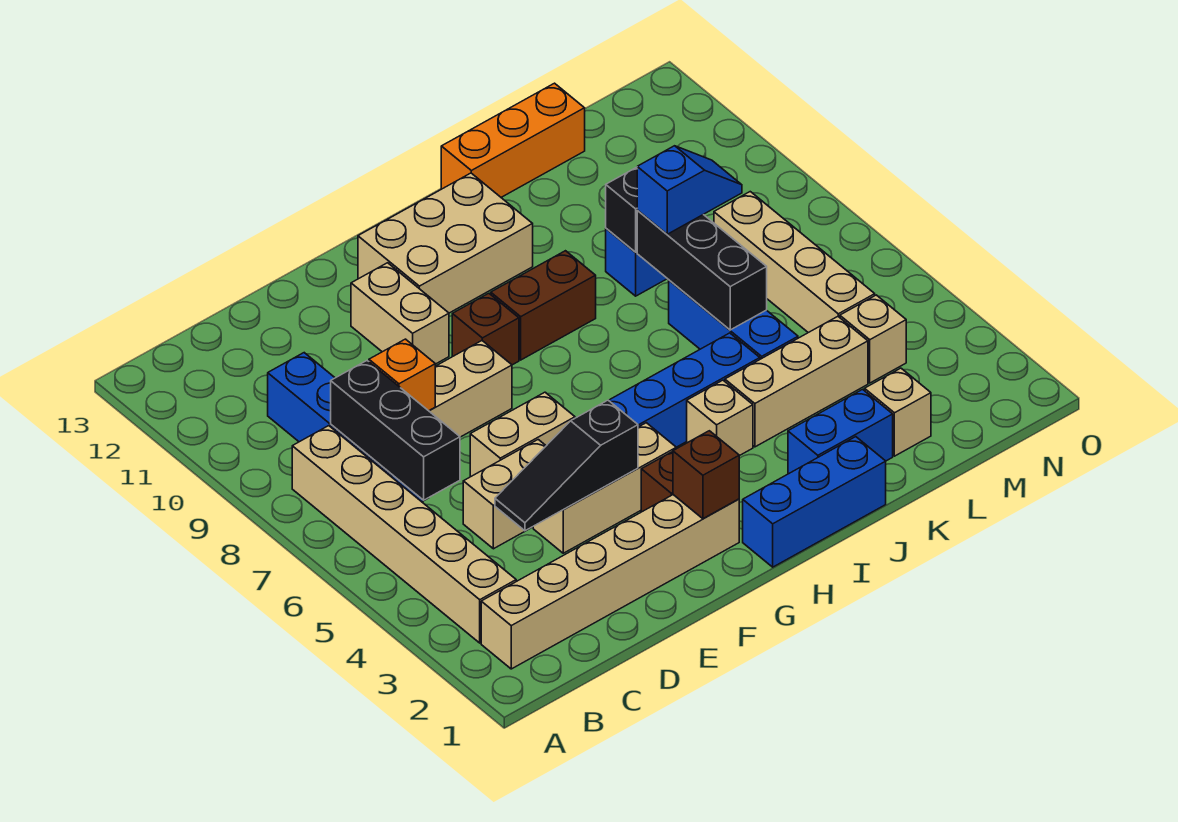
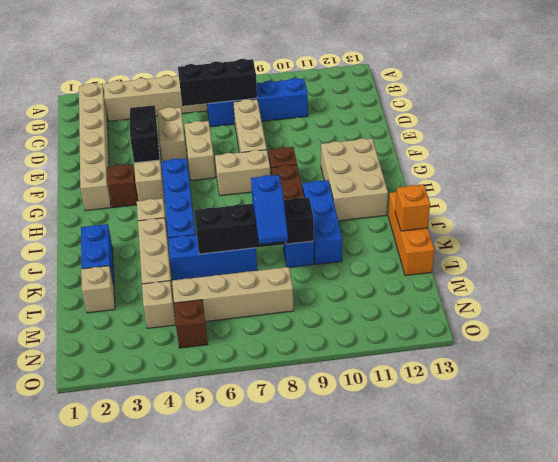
orange 1x1 brick [369,339,435,411] -> orange 1x1 brick moved to [395,185,430,231]
tan 1x2 brick [351,263,449,364] -> tan 1x2 brick moved to [215,150,270,196]
brown 1x1 brick [673,431,739,519] -> brown 1x1 brick moved to [174,300,208,348]
blue 1x3 brick [743,437,886,567] -> blue 1x3 brick moved to [303,180,342,265]

